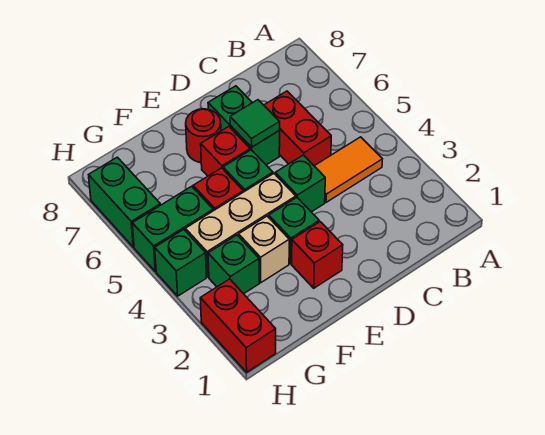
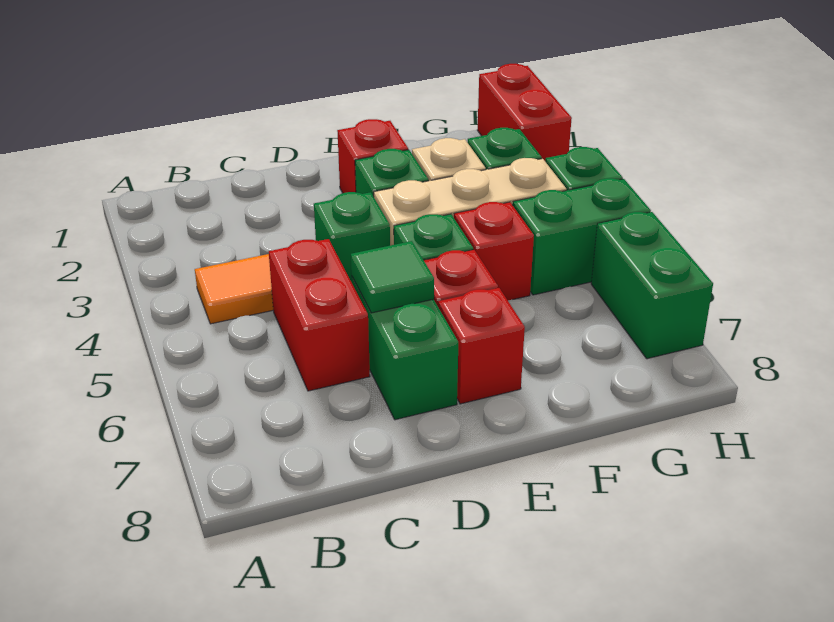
red 1x1 round brick [186,109,221,163] -> red 1x1 brick [438,288,525,404]

